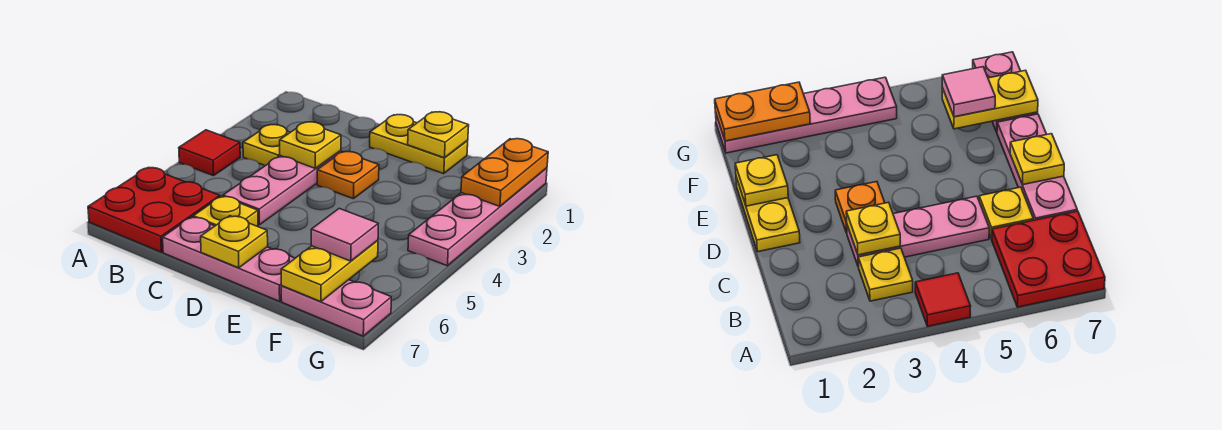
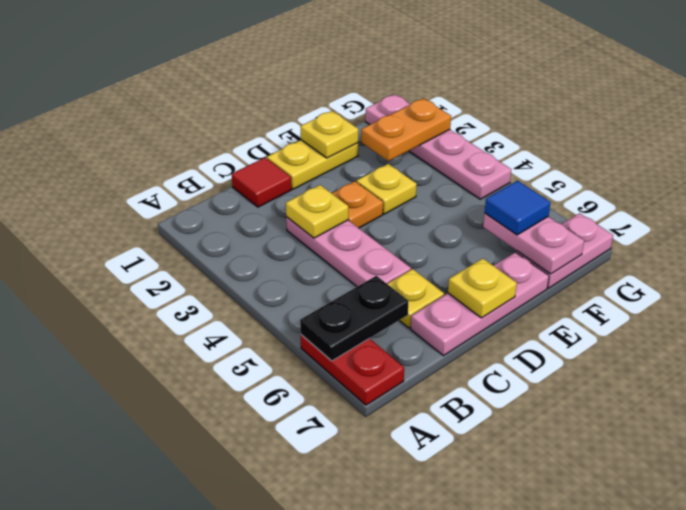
red 1x1 tile [179,130,240,176] -> red 1x1 tile moved to [232,158,291,207]
red 2x2 plate [88,168,220,252] -> red 1x2 plate [301,335,404,405]
none -> black 1x2 plate [300,276,408,361]
yellow 1x1 plate [243,125,290,166] -> yellow 1x1 plate moved to [357,164,417,214]
yellow 1x2 plate [281,240,378,302] -> pink 1x2 plate [483,213,584,274]
pink 1x1 tile [311,208,378,261] -> blue 1x1 tile [485,181,551,235]
orange 1x2 plate [461,139,548,206] -> orange 1x2 plate turned to [361,98,451,161]

